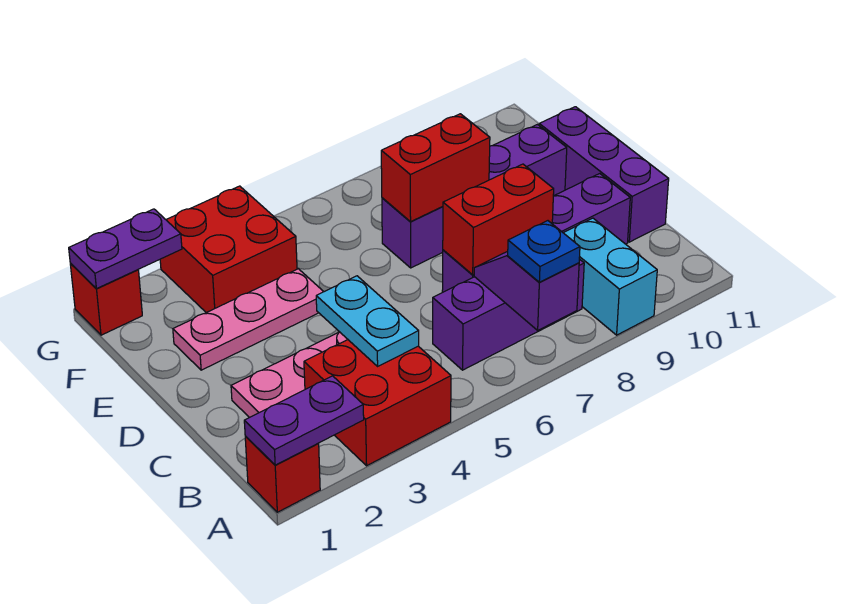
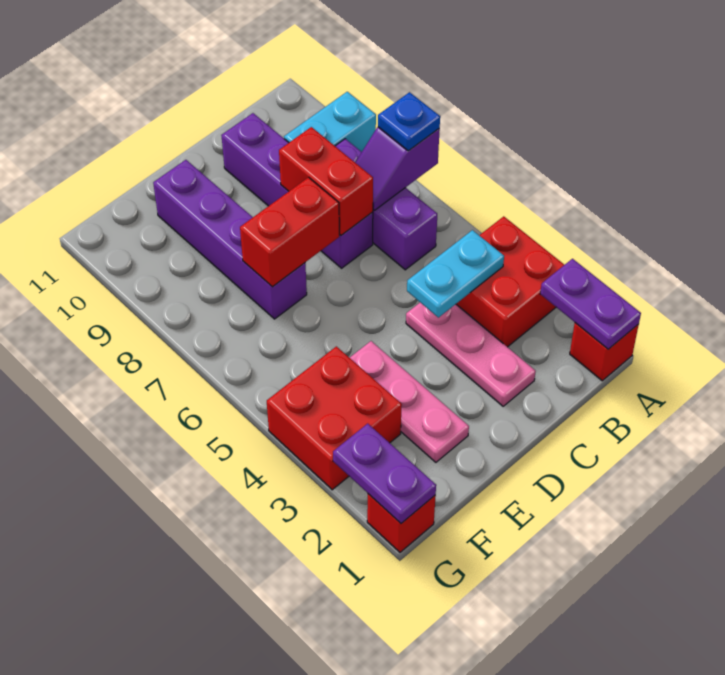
purple 1x3 brick [539,107,669,242] -> none
red 1x2 brick [381,114,490,222] -> red 1x2 brick turned to [240,177,339,287]

